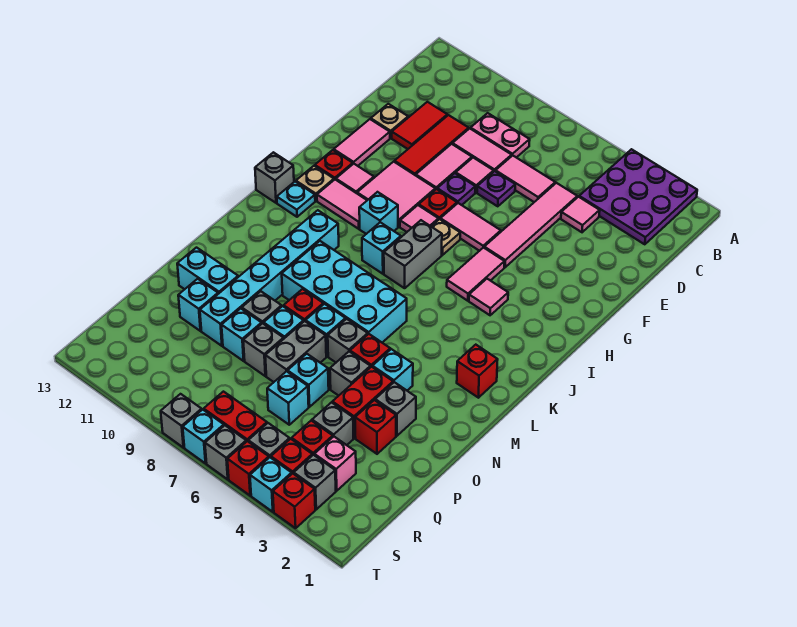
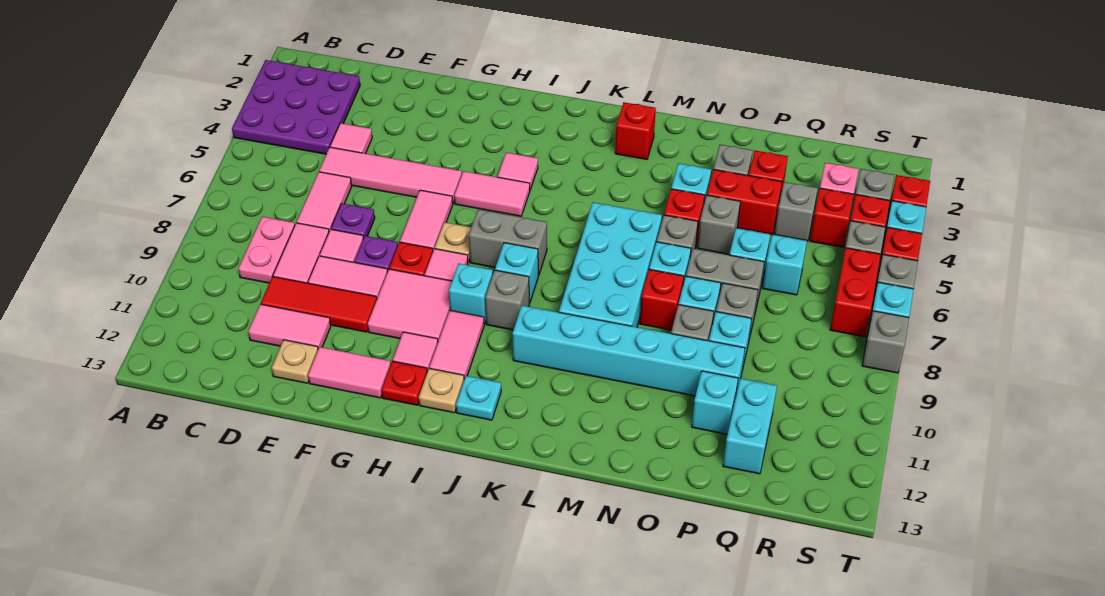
red 1x2 tile [392,102,447,149] -> pink 1x2 tile [248,304,331,349]
grey 1x1 brick [255,152,294,203] -> grey 1x1 brick moved to [485,270,529,330]
cyan 1x2 brick [177,248,238,294] -> cyan 1x2 brick moved to [723,378,777,474]

